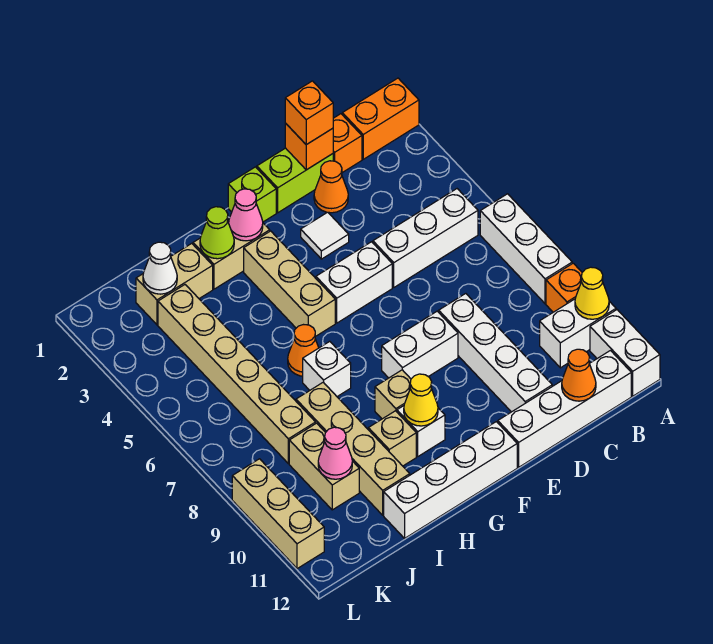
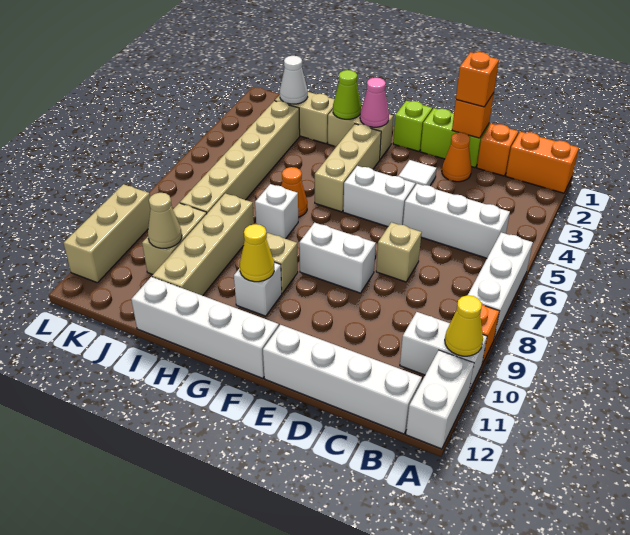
orange 1x1 cone [562,349,596,401] -> none
white 1x4 brick [439,294,552,412] -> none
tan 1x1 brick [368,411,416,466] -> tan 1x1 brick moved to [376,222,422,282]
pink 1x1 cone [318,427,352,479] -> tan 1x1 cone [148,193,182,248]

